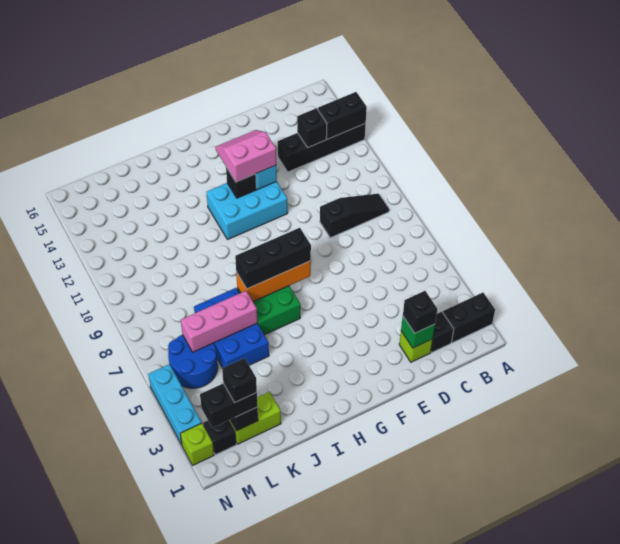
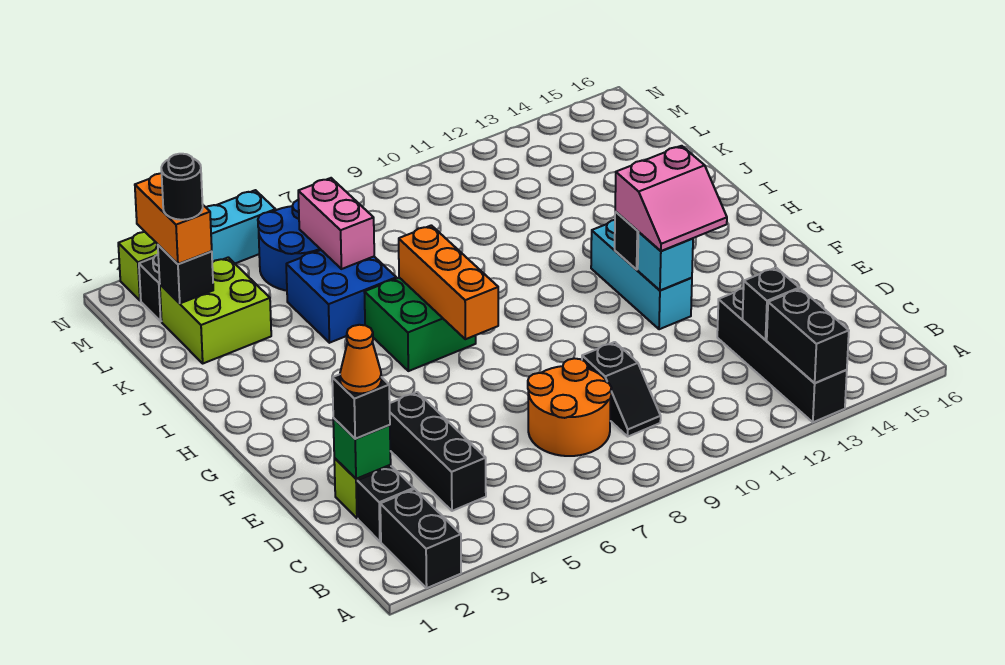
black 1x3 slope [320,194,389,238] -> black 1x2 slope [582,342,661,436]
none -> orange 2x2 round brick [528,358,611,456]
none -> orange 1x1 cone [340,325,381,393]
cyan 2x3 brick [206,182,288,240] -> cyan 1x3 brick [591,220,692,329]
pink 2x2 slope [215,130,276,182] -> pink 2x2 slope turned to [615,146,727,251]
black 1x3 brick [235,228,311,289] -> black 1x3 brick moved to [390,392,486,511]
blue 2x3 brick [194,288,269,368] -> blue 2x2 brick [286,250,396,343]
pink 1x3 brick [181,291,257,352] -> pink 1x2 brick [298,178,374,269]
lime 1x2 brick [229,392,281,444] -> lime 2x2 brick [160,257,271,363]
black 1x2 brick [200,383,258,428] -> orange 1x2 brick [135,173,212,264]
black 1x1 brick [222,358,257,403] -> black 1x1 round brick [161,154,203,220]

